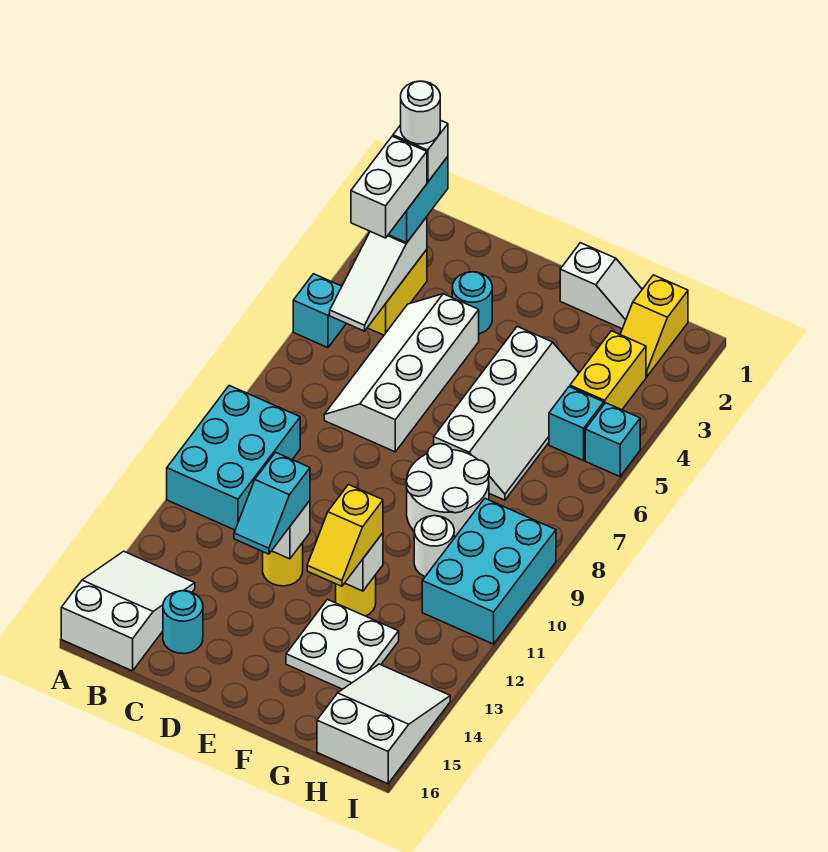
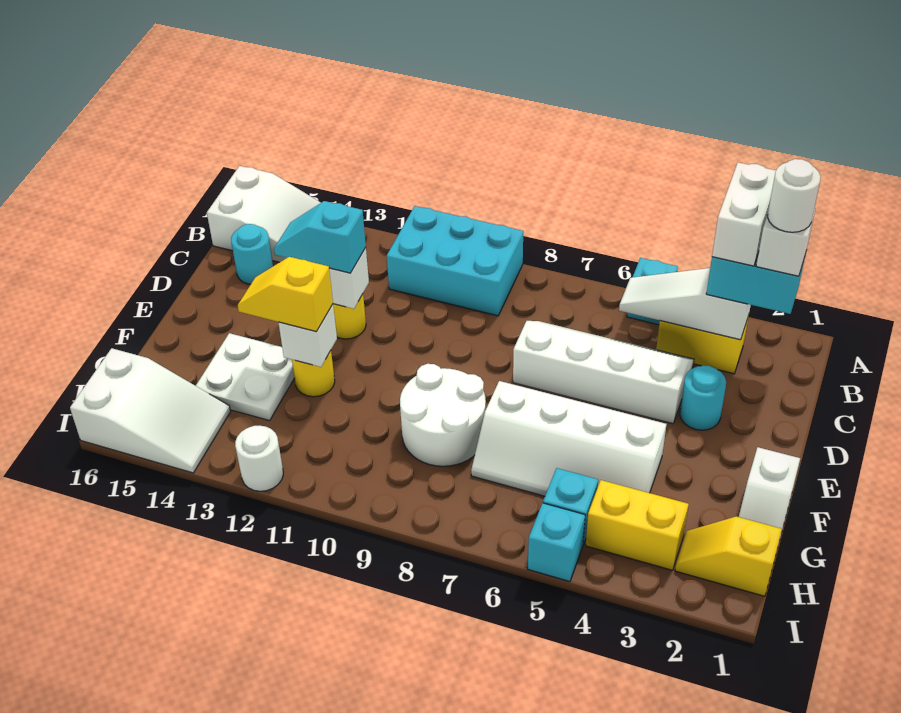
white 1x2 brick [351,136,427,238] -> white 1x2 brick turned to [712,162,776,266]
white 1x1 round brick [414,516,454,577] -> white 1x1 round brick moved to [235,426,283,491]
cyan 2x3 brick [422,498,556,644] -> none

